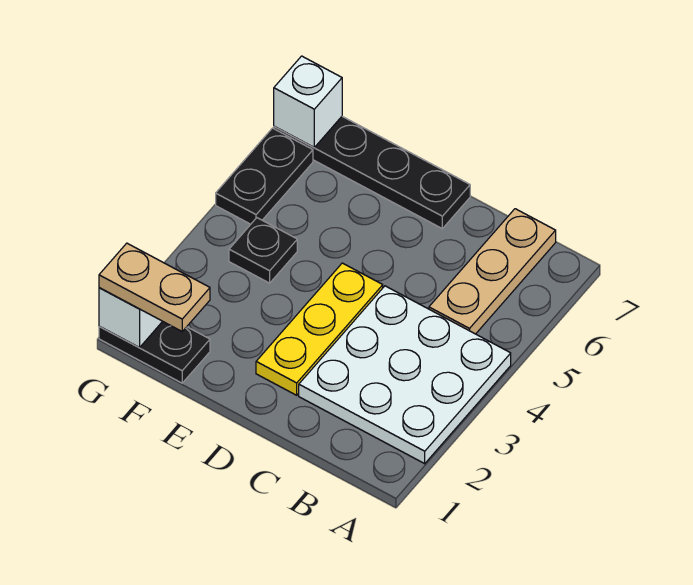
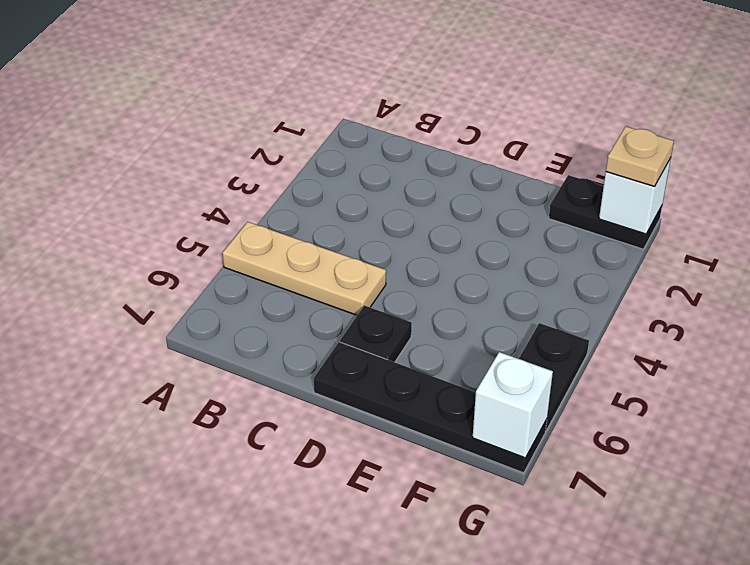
white 3x3 plate [299,286,511,464] -> none
tan 1x3 plate [429,209,556,334] -> tan 1x3 plate turned to [222,222,386,315]
yellow 1x3 plate [256,263,383,395] -> none
tan 1x2 plate [99,243,210,331] -> tan 1x1 plate [606,126,674,187]
black 1x1 plate [229,218,297,283] -> black 1x1 plate moved to [340,305,412,362]

